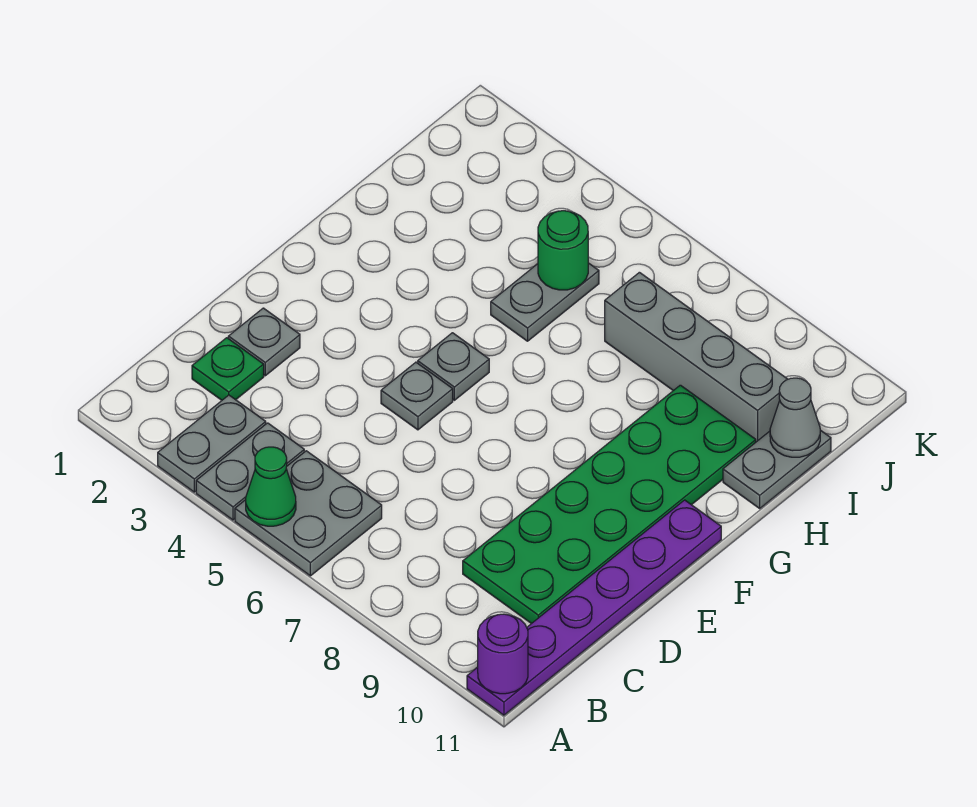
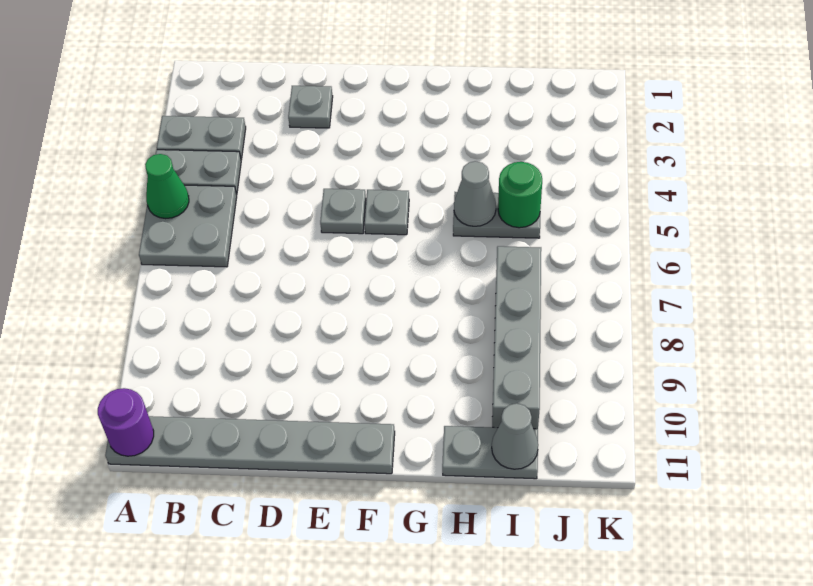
purple 1x6 plate [467,500,721,715] -> grey 1x6 plate [105,416,395,474]
green 1x1 plate [192,338,264,400] -> none
green 2x6 plate [463,385,756,624] -> none
none -> grey 1x1 cone [454,161,496,226]

